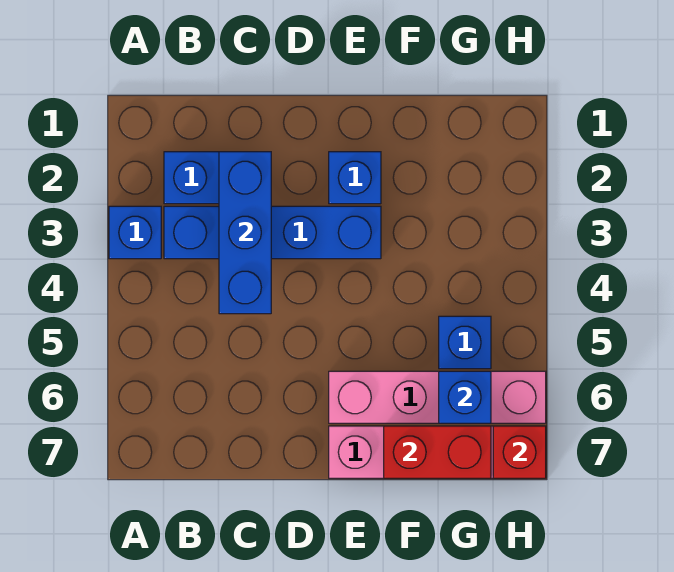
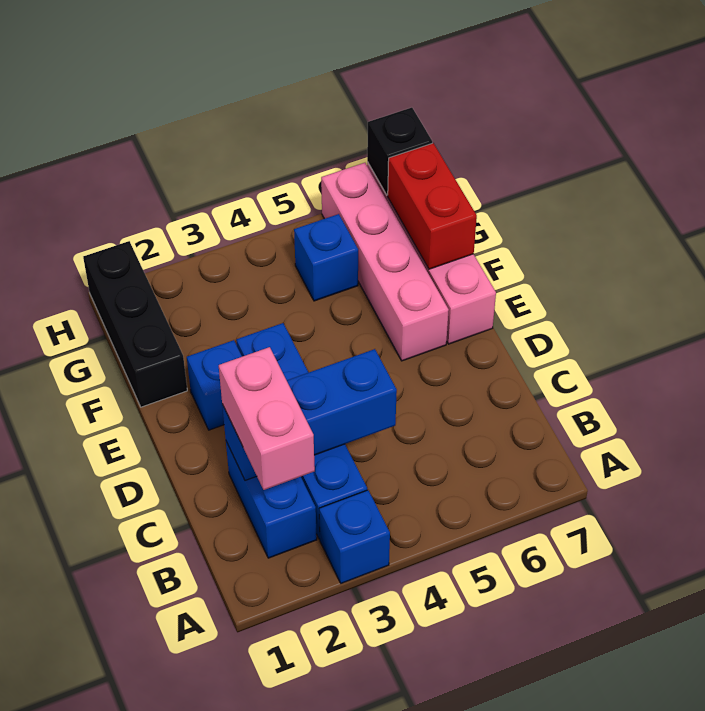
none -> pink 1x2 brick [219,347,315,490]
none -> black 1x3 brick [83,241,187,407]
blue 1x1 brick [439,371,491,423] -> none
red 1x1 brick [493,426,546,478] -> black 1x1 brick [367,108,432,195]

